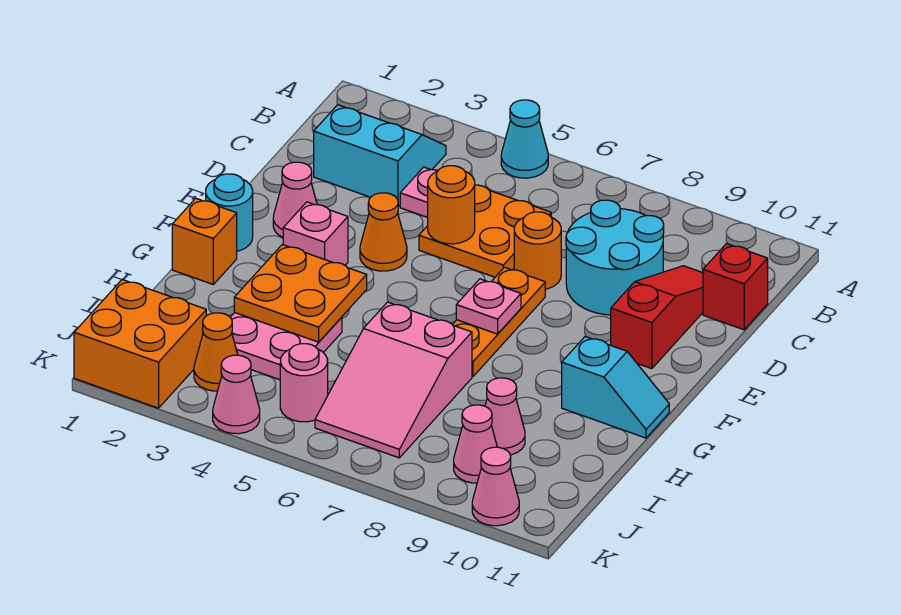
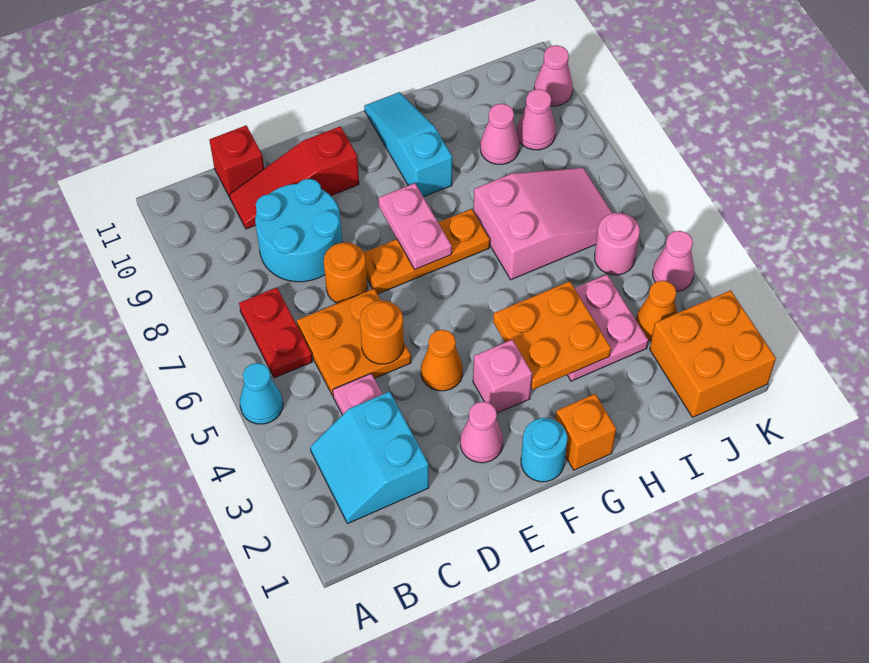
none -> red 1x2 plate [239,288,312,378]
pink 1x1 plate [456,279,521,334] -> pink 1x2 plate [379,183,452,269]
cyan 1x2 slope [562,336,669,438] -> cyan 1x3 slope [364,92,452,197]

